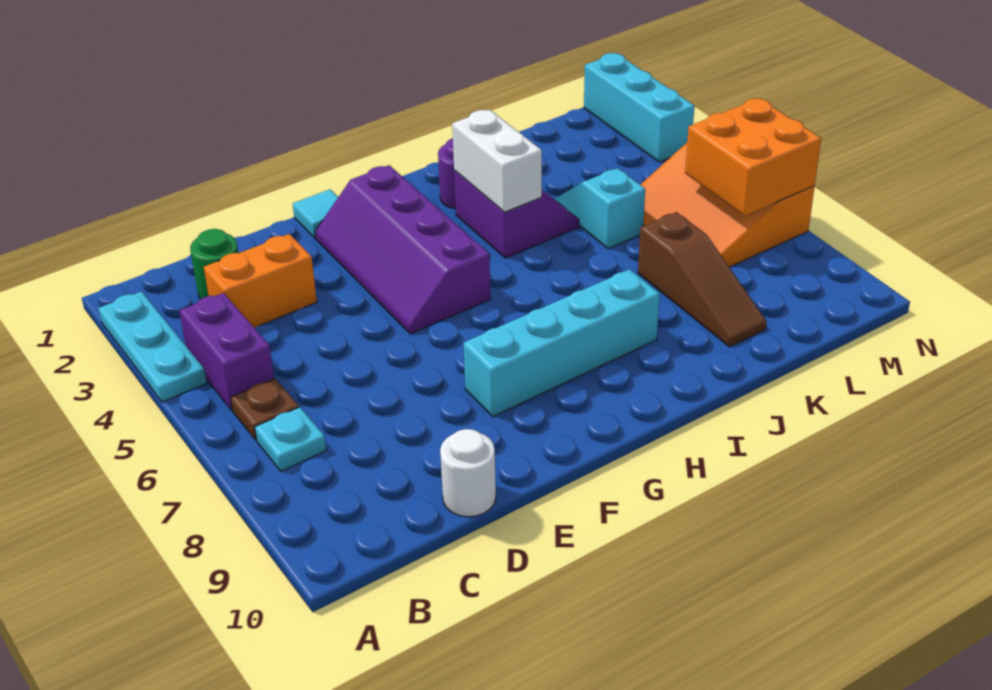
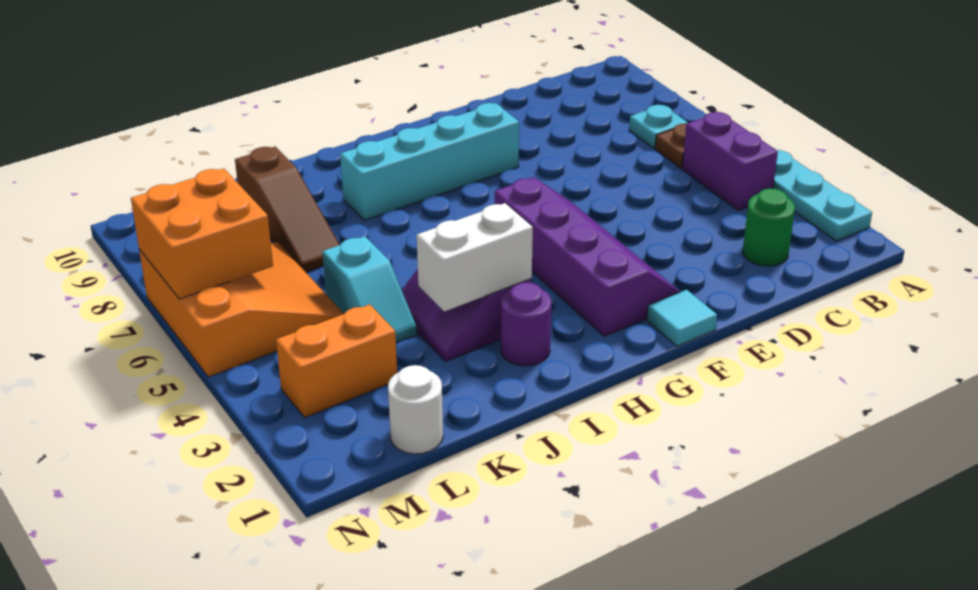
orange 1x2 brick [204,234,317,328] -> orange 1x2 brick moved to [276,305,397,417]
white 1x1 round brick [440,429,496,517] -> white 1x1 round brick moved to [388,365,443,454]
white 1x2 brick [452,110,542,212] -> white 1x2 brick turned to [417,203,533,312]
brown 1x3 slope [638,212,767,347] -> brown 1x3 slope turned to [235,147,340,272]
cyan 1x3 brick [584,53,694,162] -> none

